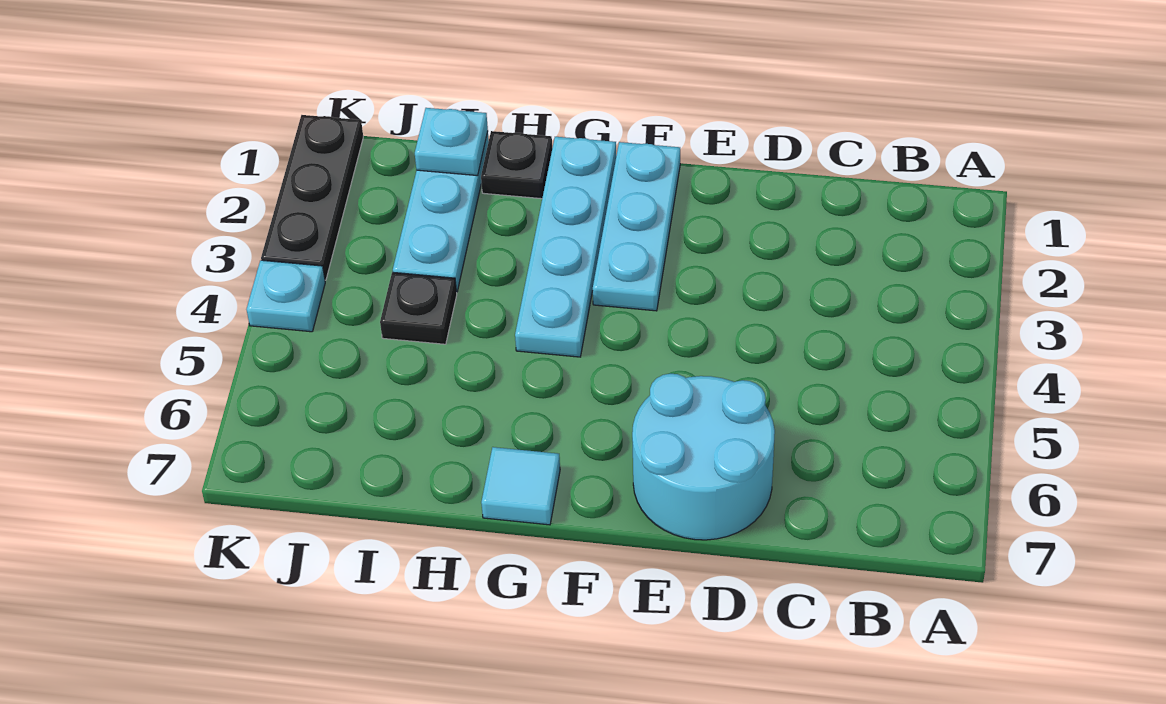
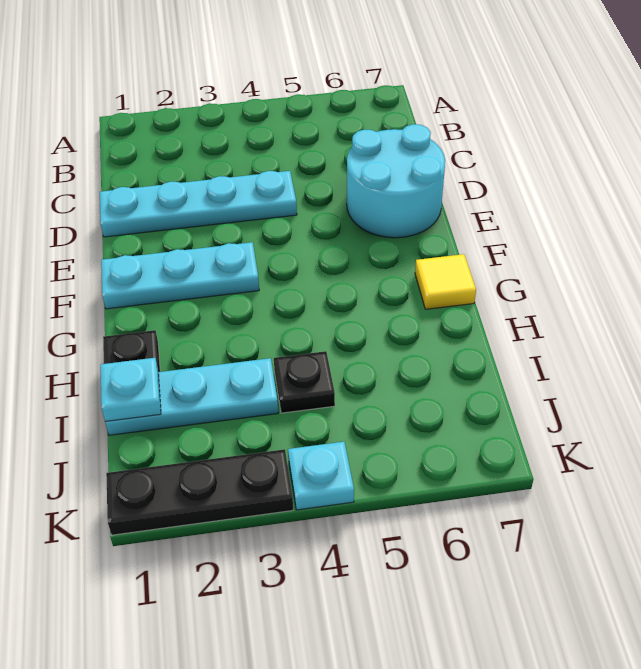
cyan 1x4 plate [515,137,616,357] -> cyan 1x4 plate moved to [100,171,297,237]
cyan 1x1 tile [481,447,560,525] -> yellow 1x1 tile [415,254,476,309]

